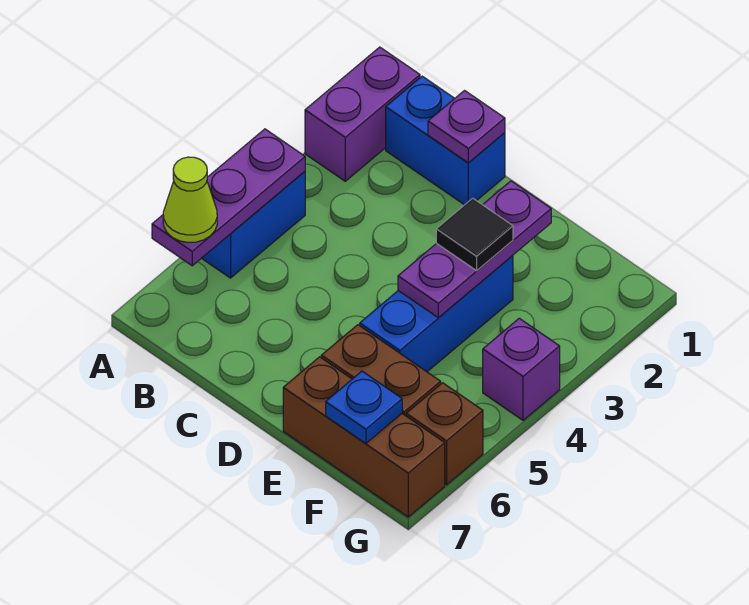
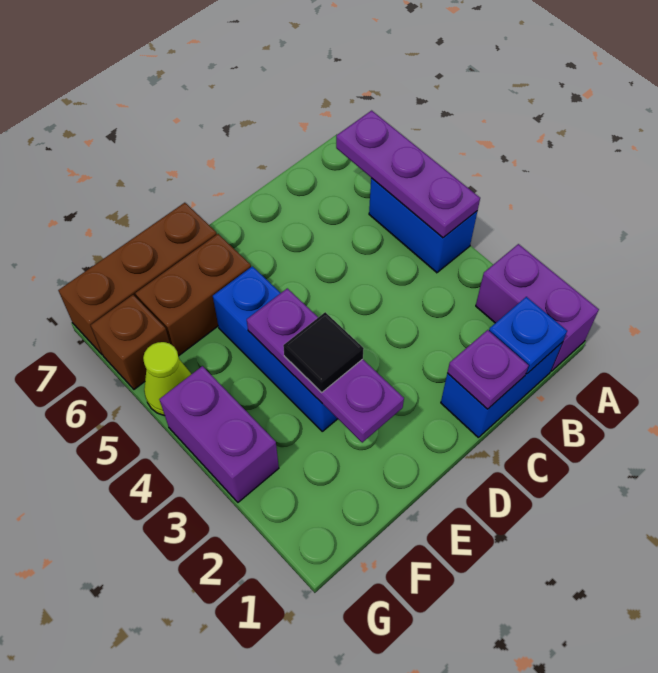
lime 1x1 cone [163,157,217,243] -> lime 1x1 cone moved to [143,342,191,416]
blue 1x1 plate [326,371,402,443] -> blue 1x1 plate moved to [489,297,567,374]
purple 1x1 brick [483,318,560,420] -> purple 1x2 brick [159,366,279,502]

